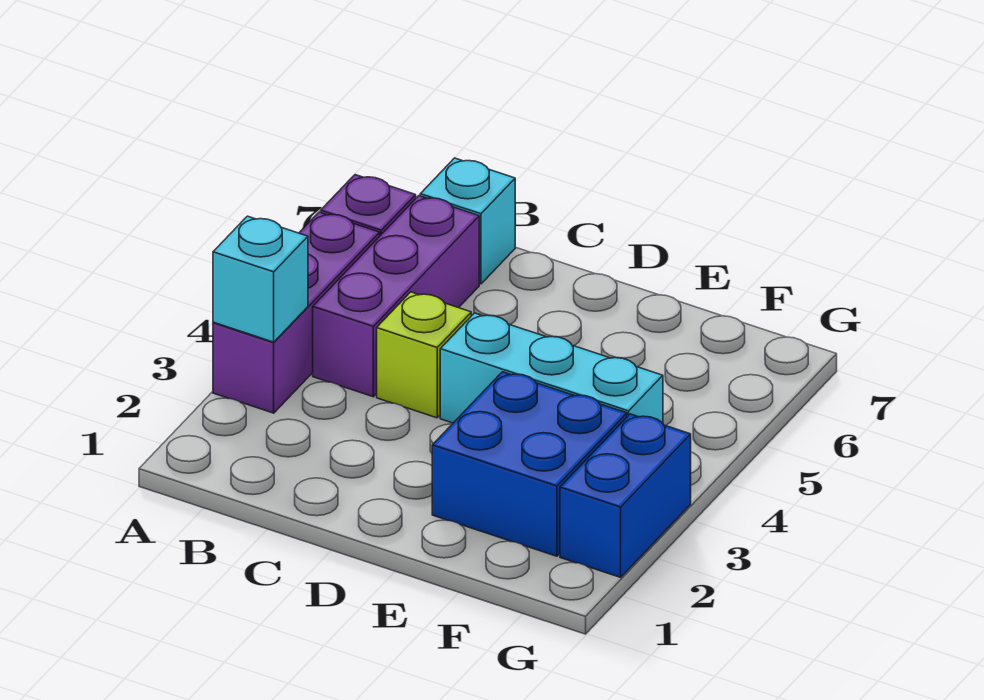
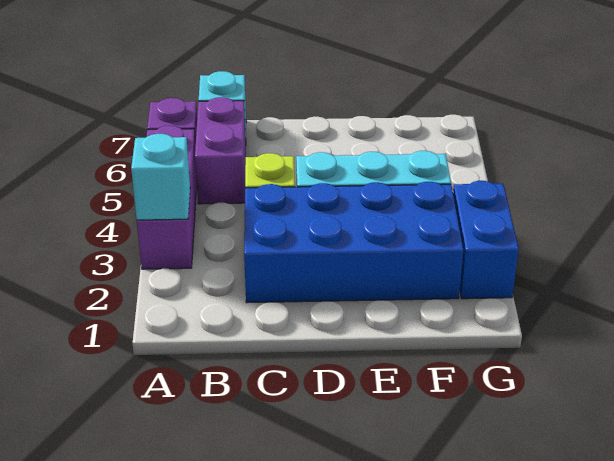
purple 1x3 brick [313,196,479,397] -> purple 1x2 brick [195,97,246,204]
blue 2x2 brick [432,372,627,556] -> blue 2x4 brick [244,182,463,303]

